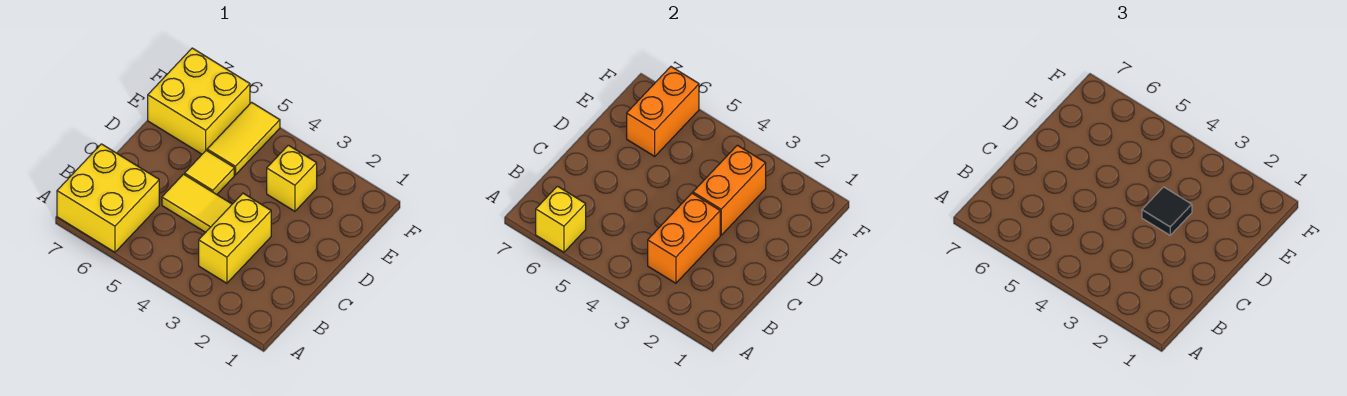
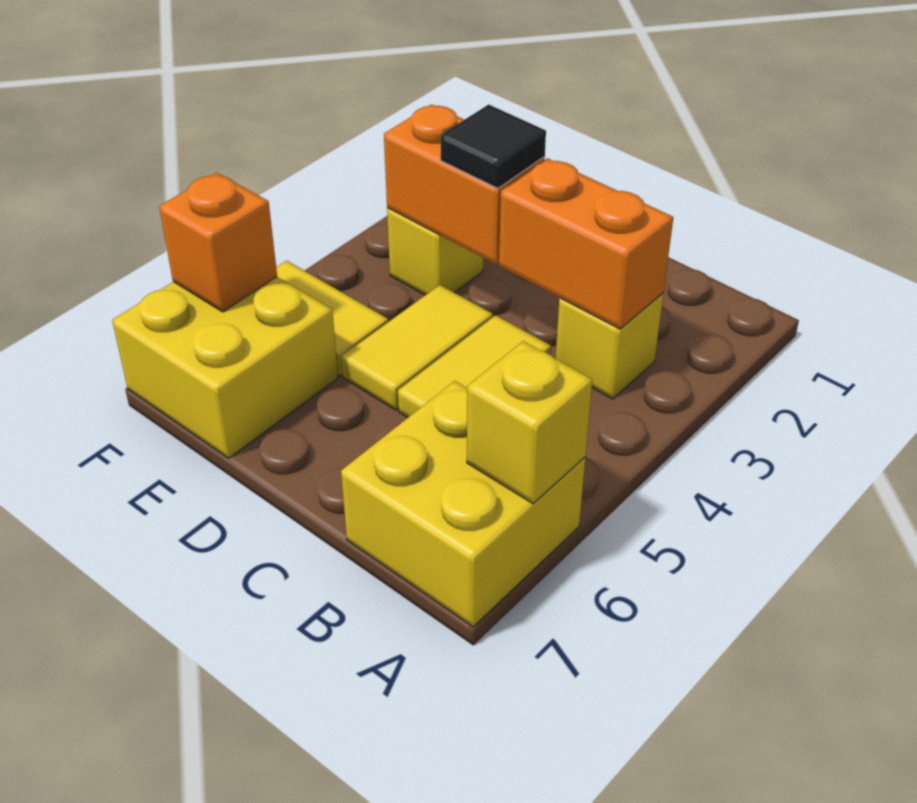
yellow 1x2 brick [199,193,271,283] -> yellow 1x1 brick [555,293,663,399]
yellow 1x1 tile [185,150,234,195] -> yellow 1x2 tile [341,285,493,410]
orange 1x2 brick [627,67,699,156] -> orange 1x1 brick [159,173,277,312]

